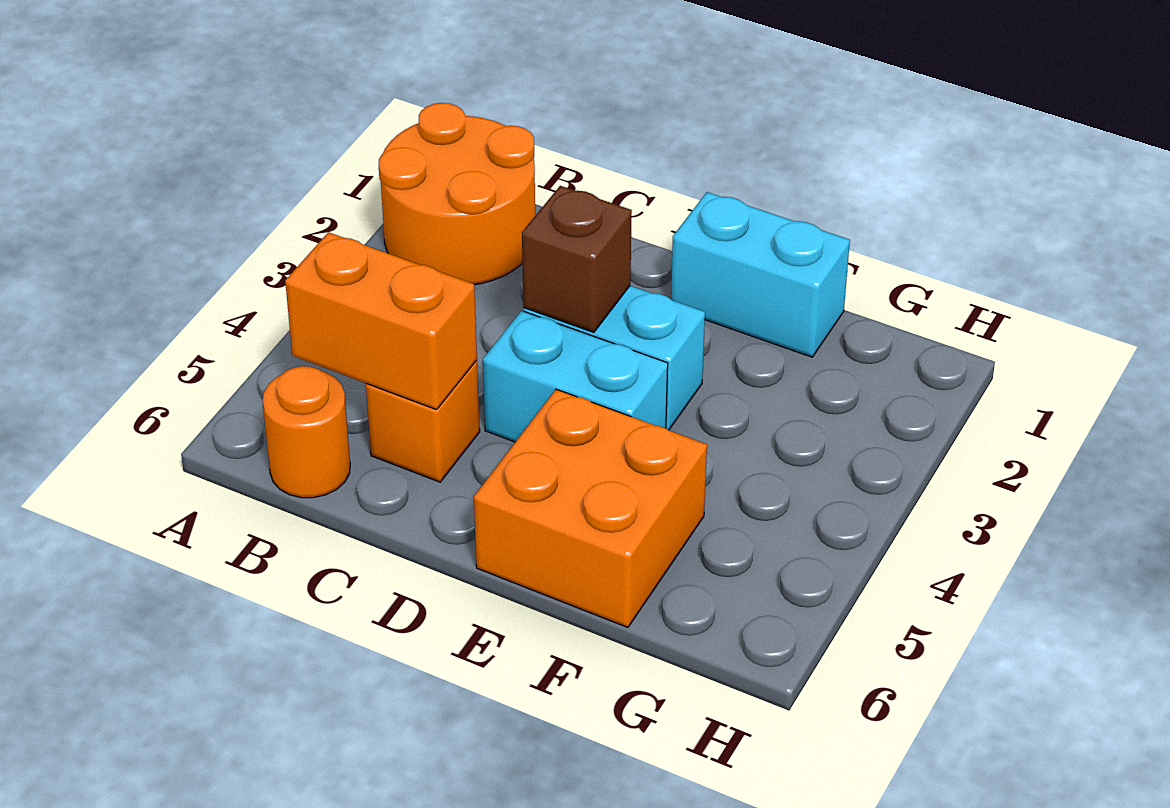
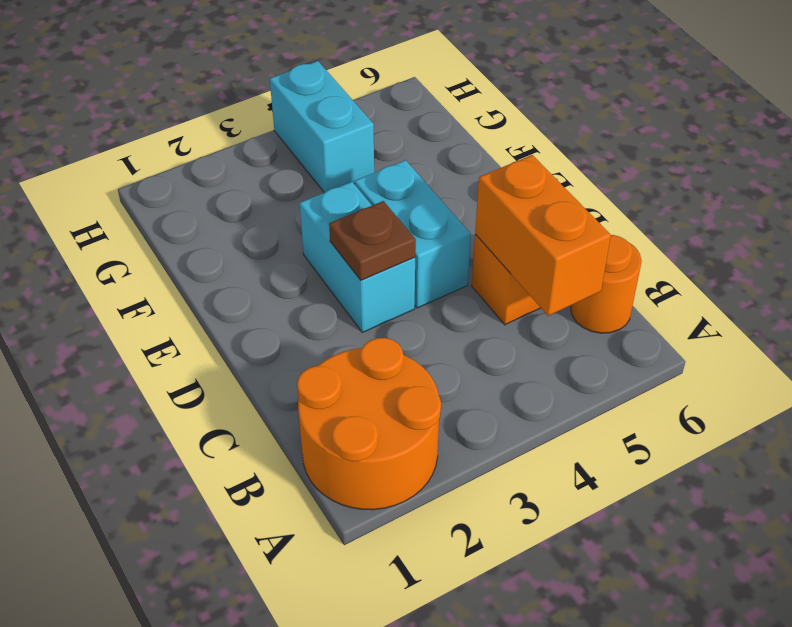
brown 1x1 brick [522,186,632,332] -> brown 1x1 plate [329,201,416,280]
cyan 1x2 brick [671,192,850,357] -> cyan 1x2 brick moved to [270,61,374,193]
orange 2x2 brick [474,389,707,627] -> none

